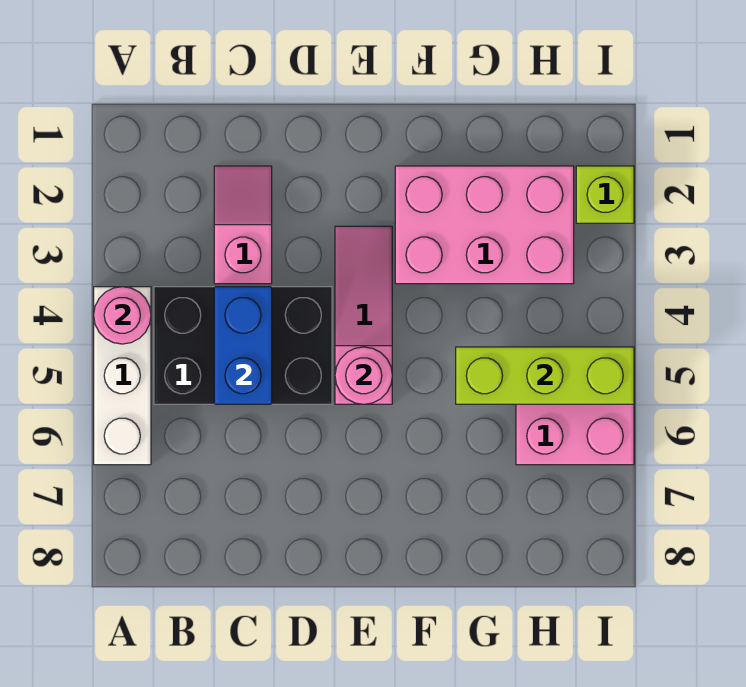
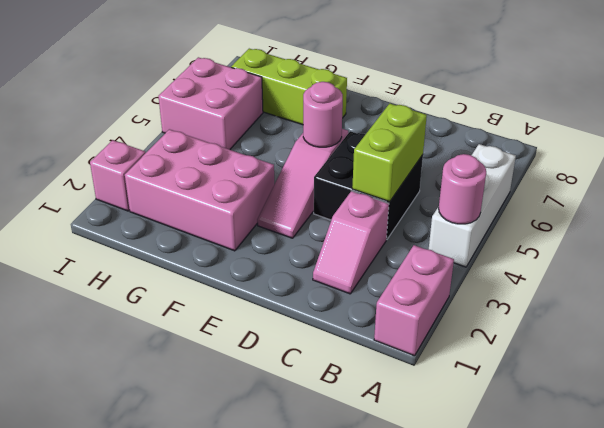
none -> pink 1x2 brick [374,245,454,356]
black 2x3 brick [154,287,332,404] -> black 2x2 brick [314,131,423,239]
blue 1x2 brick [214,287,272,404] -> lime 1x2 brick [352,104,427,202]
lime 1x3 brick [456,347,634,404] -> lime 1x3 brick moved to [231,49,347,125]
lime 1x1 brick [576,166,634,223] -> pink 1x1 brick [90,140,145,211]

